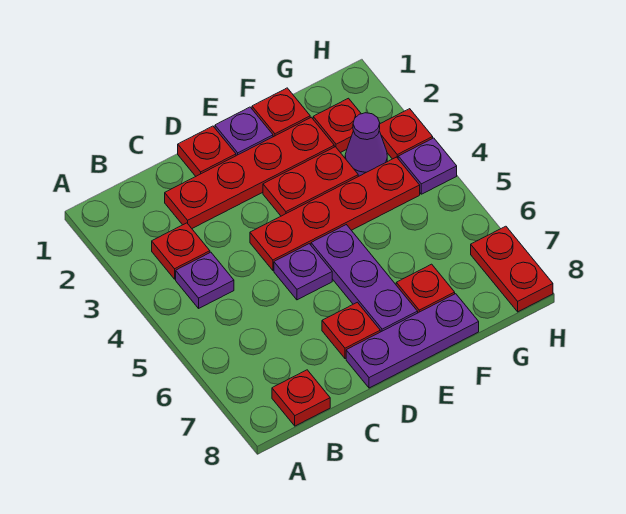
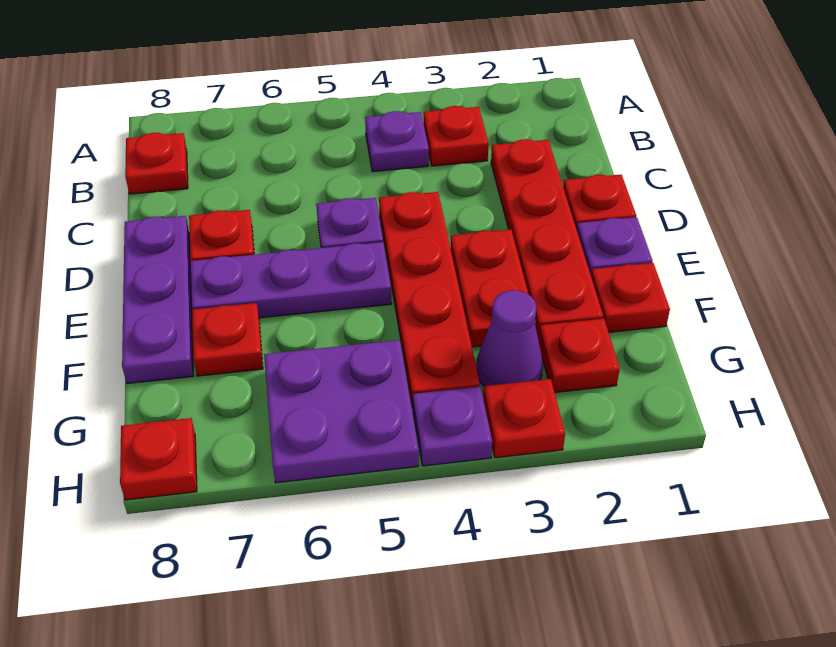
none -> purple 2x2 plate [264,340,419,483]
red 1x2 plate [471,226,553,312] -> red 1x1 plate [120,418,197,500]

